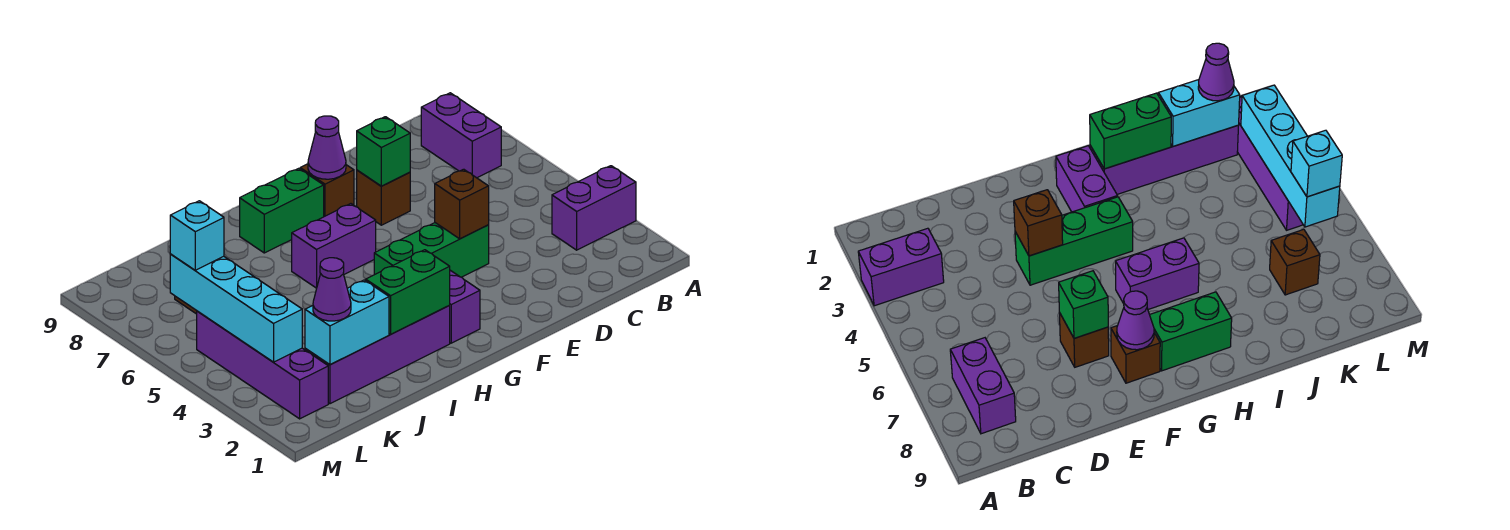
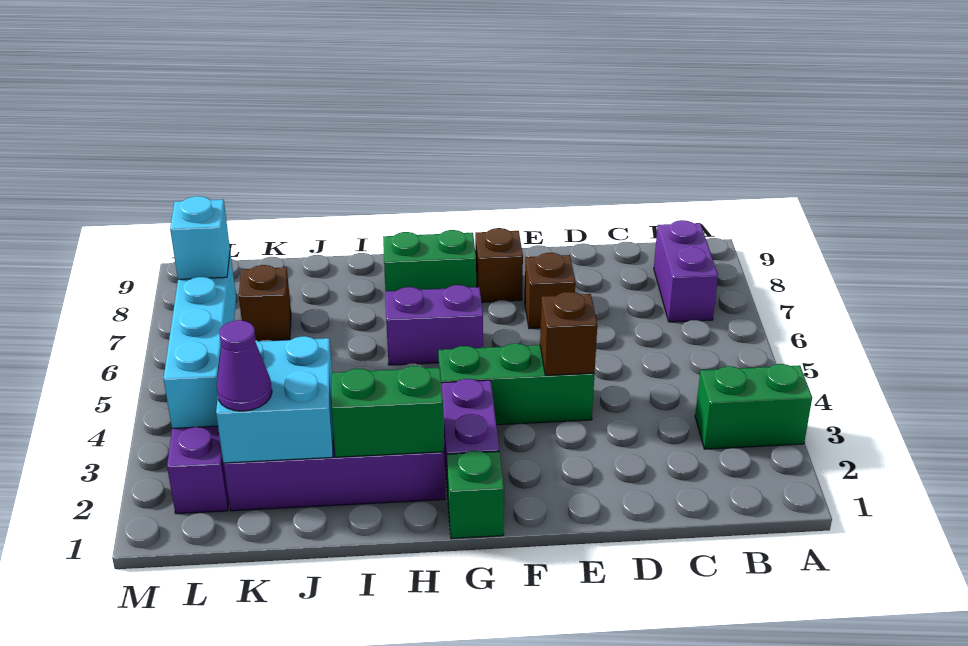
purple 1x2 brick [552,166,636,250] -> green 1x2 brick [695,364,812,449]
green 1x1 brick [357,117,410,186] -> green 1x1 brick moved to [447,451,504,539]
purple 1x1 cone [308,116,346,179] -> none
cyan 1x2 brick [305,280,389,364] -> cyan 2x2 brick [216,336,333,463]

